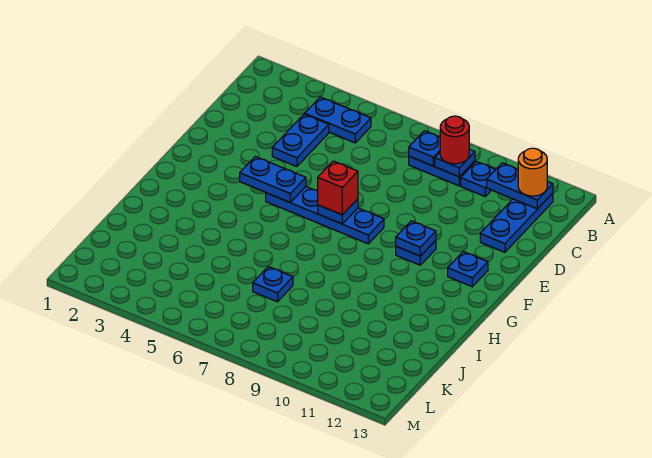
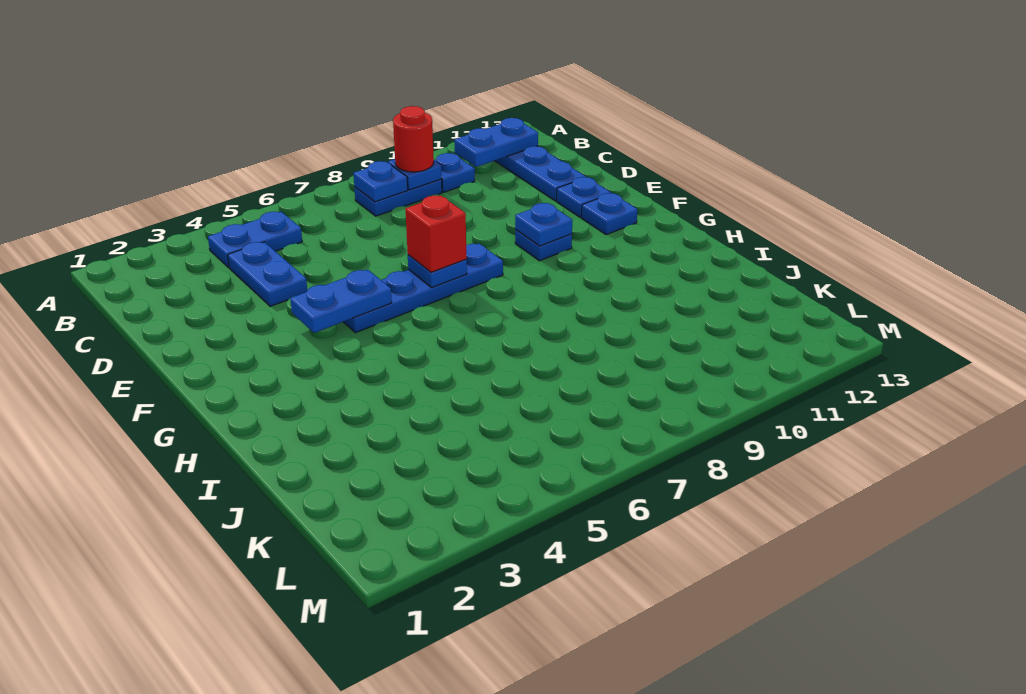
orange 1x1 round brick [518,148,547,196] -> none
blue 1x1 plate [253,267,293,302] -> blue 1x1 plate moved to [557,177,611,218]

